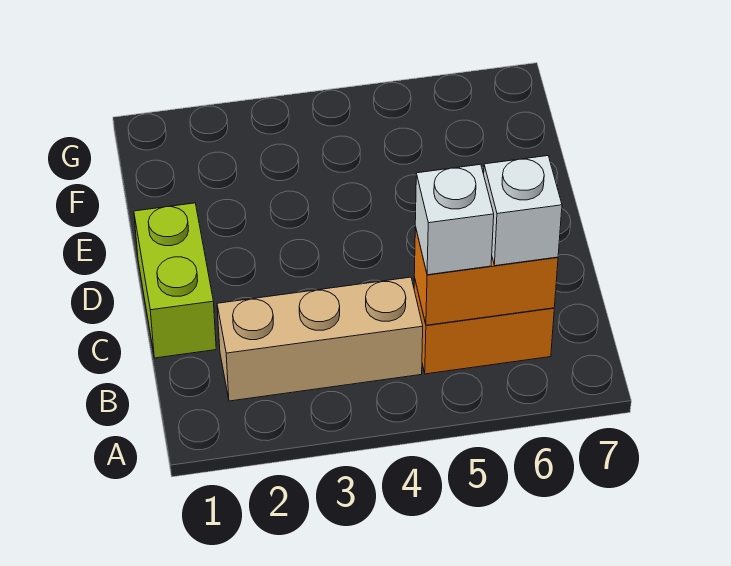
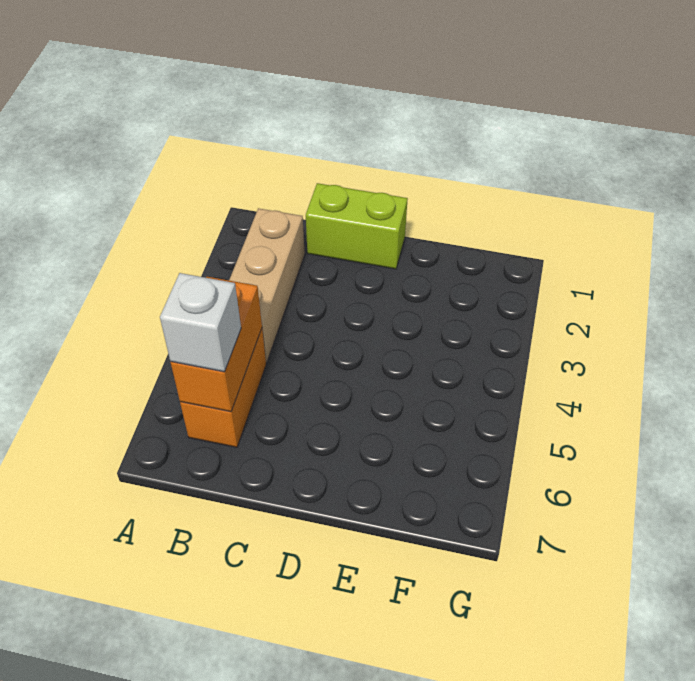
white 1x1 brick [415,164,494,275] -> none

